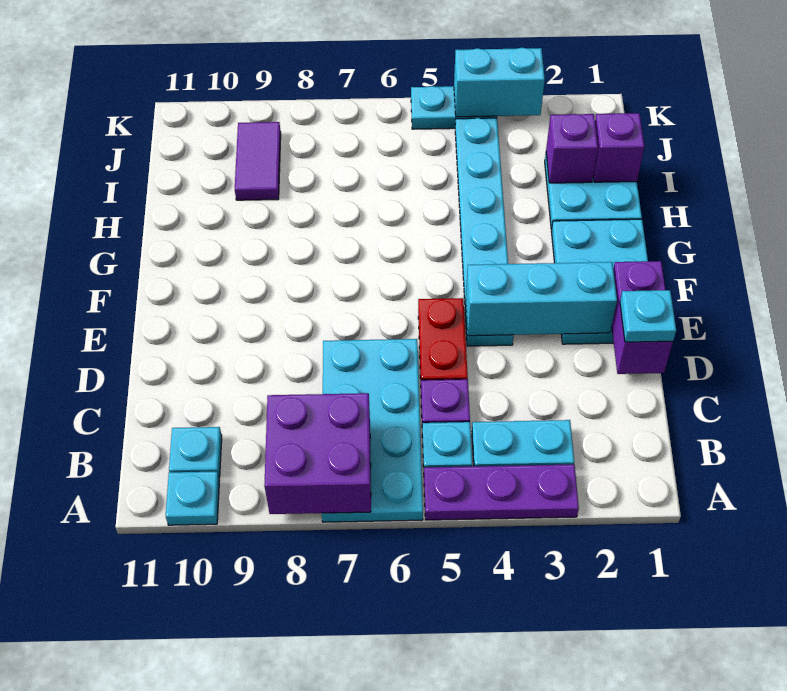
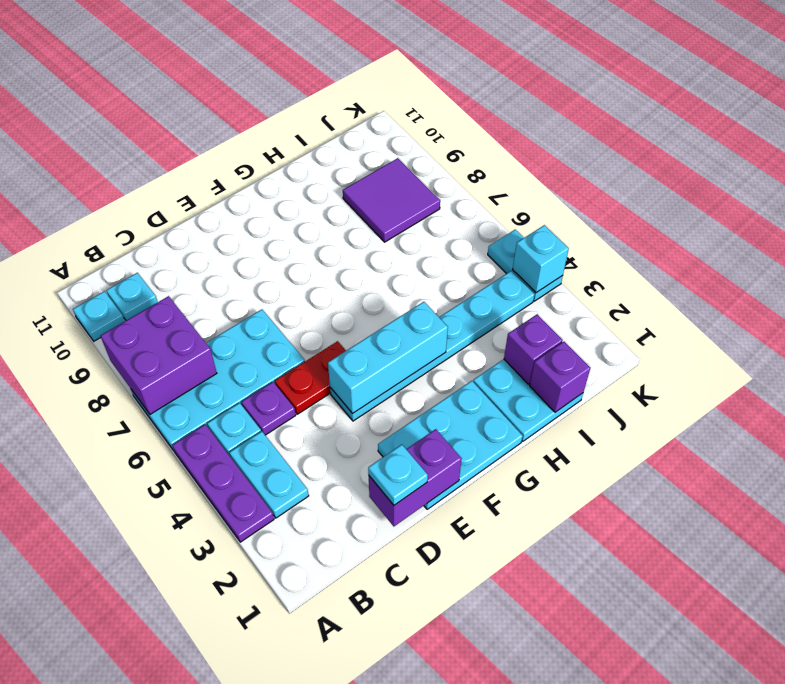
cyan 1x3 brick [466,262,617,336] -> cyan 1x3 brick turned to [328,302,448,414]
purple 1x2 tile [235,122,281,200] -> purple 2x2 tile [343,158,440,242]
cyan 1x2 brick [454,48,545,117] -> cyan 1x1 brick [513,225,569,293]

